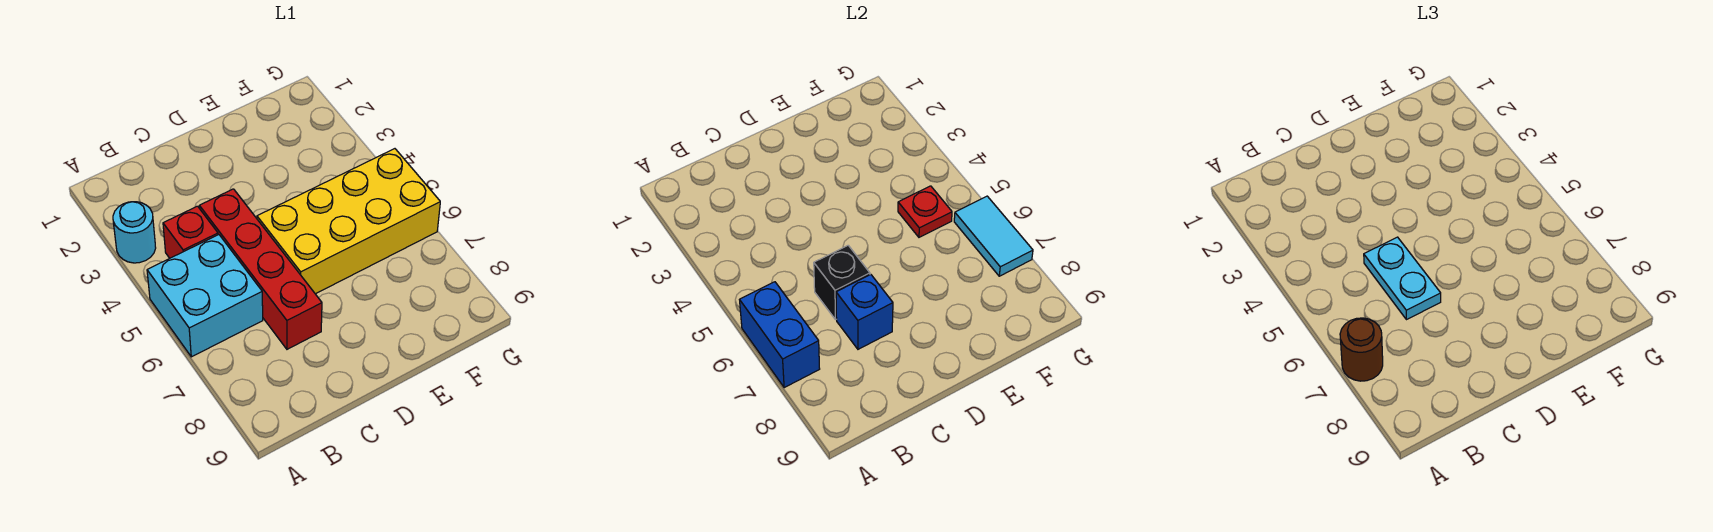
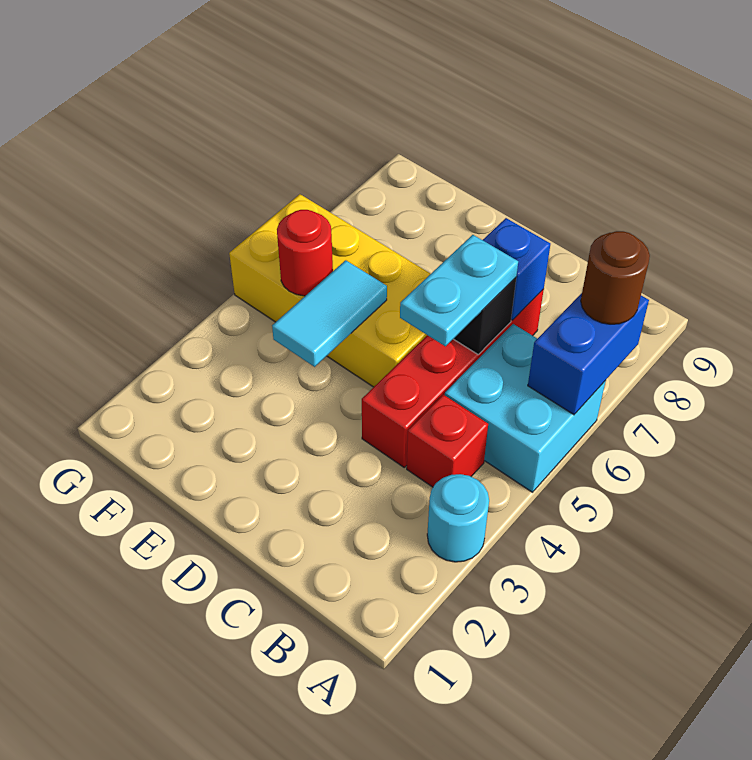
red 1x1 plate [898,186,952,237] -> red 1x1 round brick [277,210,333,296]
cyan 1x2 tile [954,196,1033,276] -> cyan 1x2 tile moved to [272,260,387,367]

